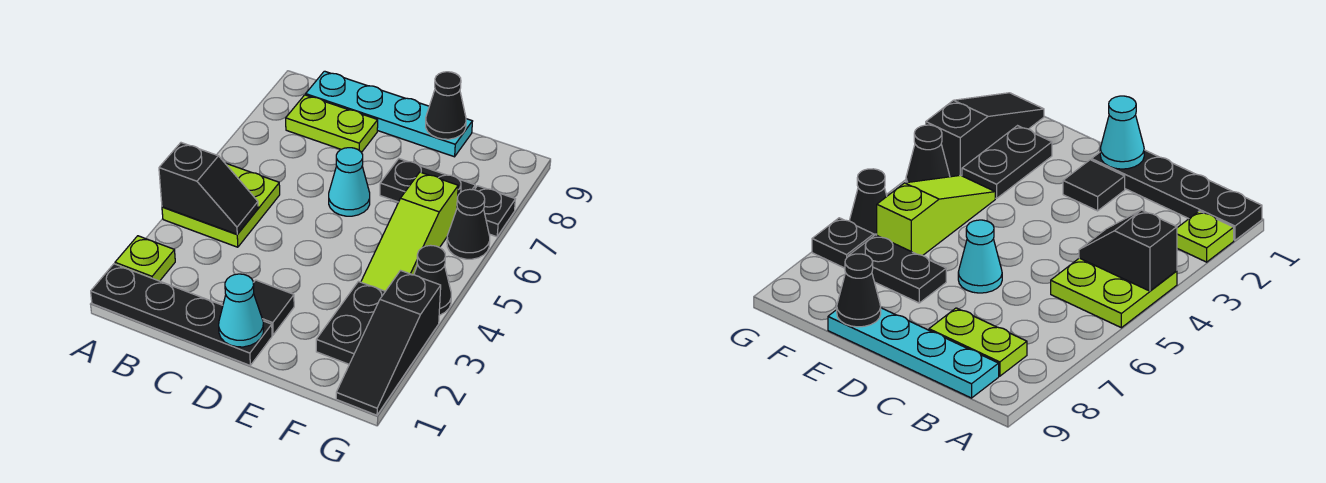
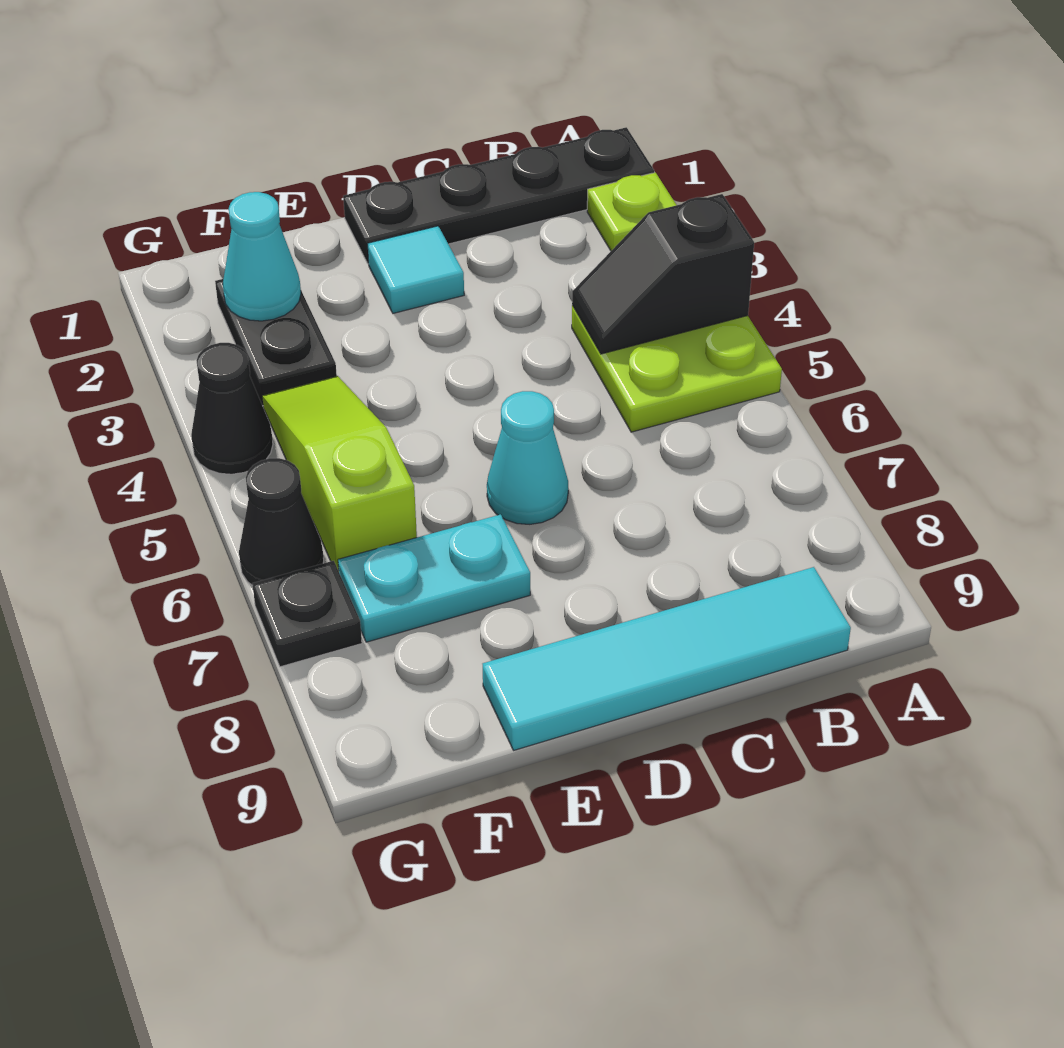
lime 1x2 plate [286,95,378,153] -> none
cyan 1x4 plate [306,71,473,157] -> cyan 1x4 tile [483,567,851,750]
cyan 1x1 cone [219,274,264,347] -> cyan 1x1 cone moved to [223,192,301,321]
black 1x1 tile [253,280,294,335] -> cyan 1x1 tile [368,226,464,313]
black 1x2 plate [380,159,475,202] -> cyan 1x2 plate [338,514,530,642]
black 1x1 cone [426,72,466,139] -> none
black 1x3 slope [336,271,441,415] -> none

